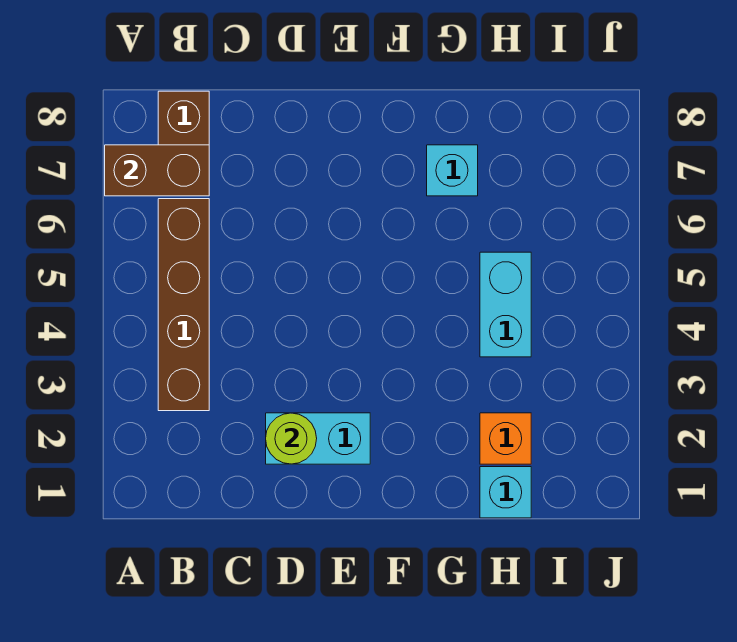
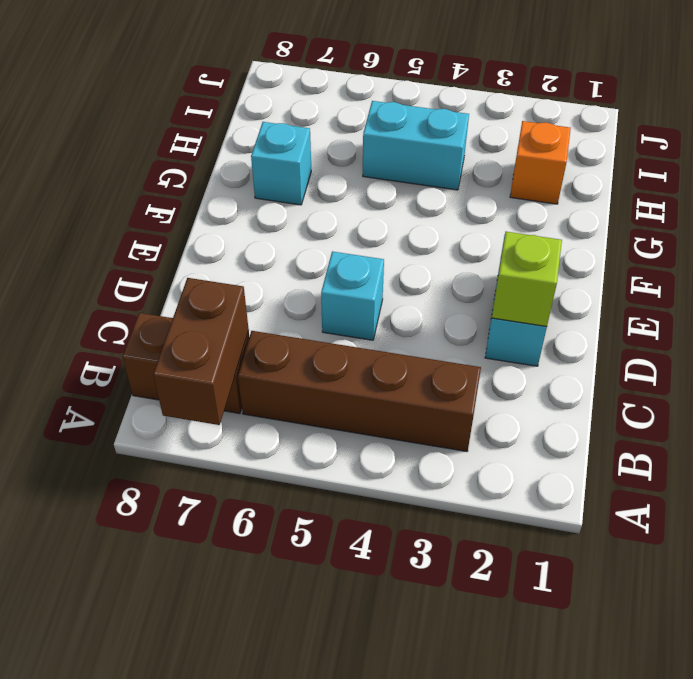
lime 1x1 round brick [266,413,317,464] -> lime 1x1 brick [492,232,562,327]
cyan 1x1 brick [480,467,531,518] -> cyan 1x1 brick moved to [321,251,384,340]

